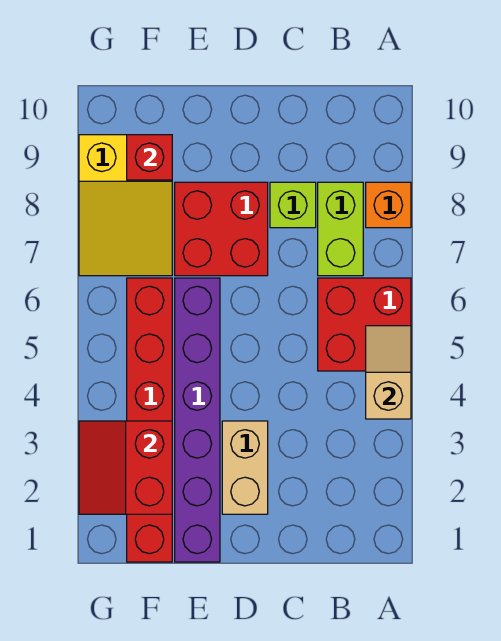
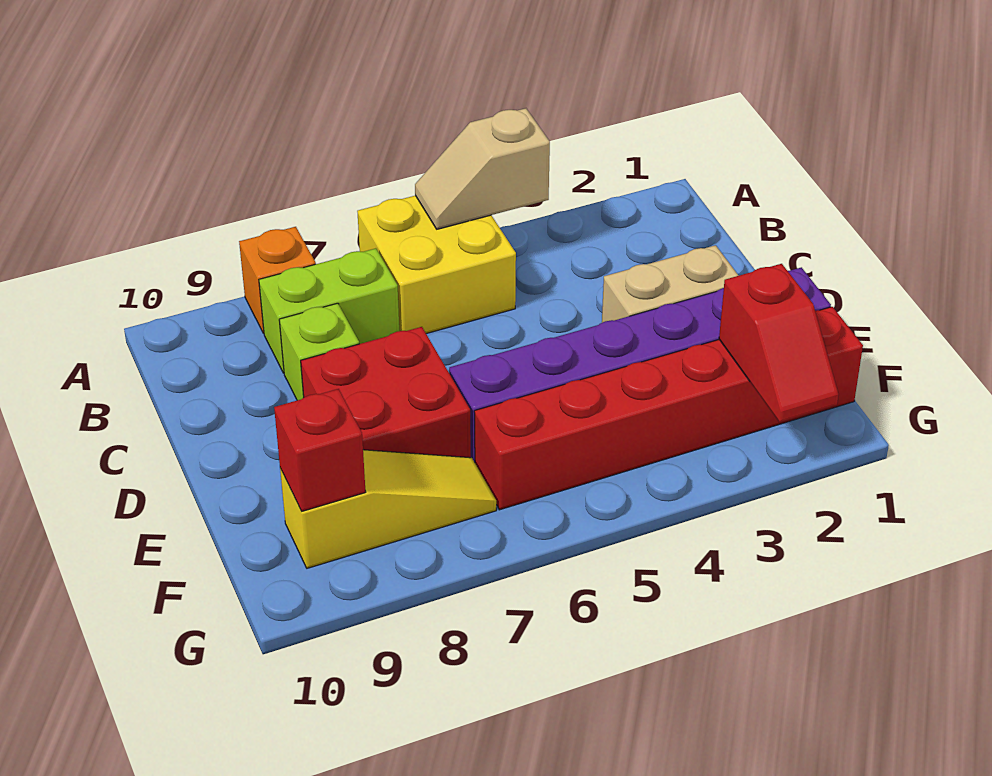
red 2x2 brick [318,278,411,371] -> yellow 2x2 brick [357,196,516,334]
red 2x2 slope [79,421,172,514] -> red 1x2 slope [719,264,839,422]
yellow 2x3 slope [79,135,172,276] -> yellow 1x3 slope [280,450,496,568]

